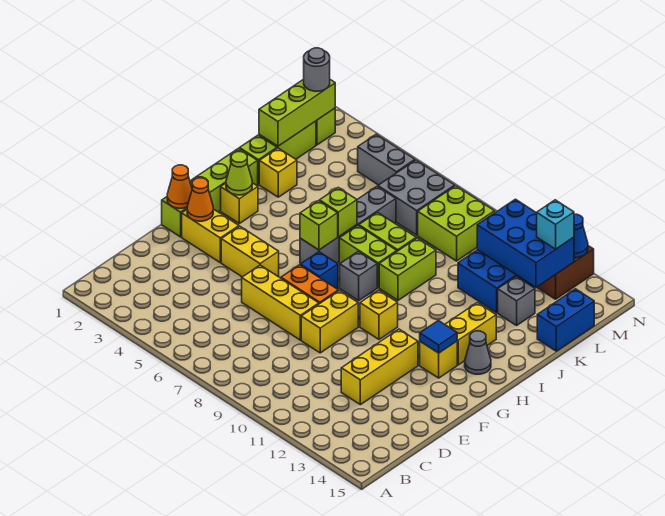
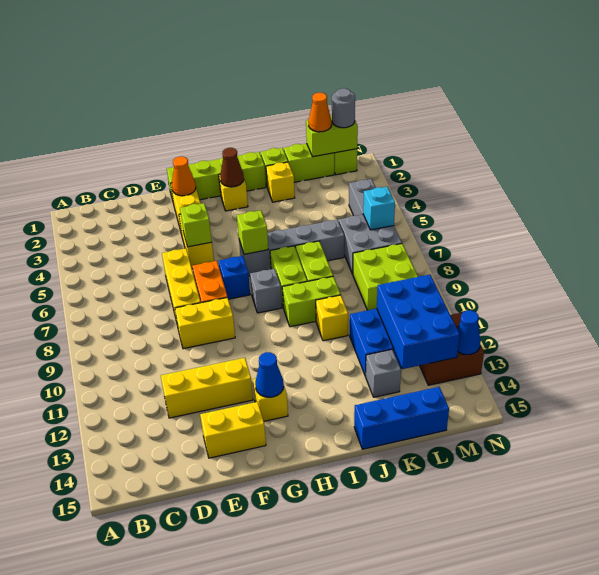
orange 1x1 cone [167,165,192,208] -> orange 1x1 cone moved to [308,93,332,132]
yellow 1x1 brick [360,290,398,339] -> yellow 1x1 brick moved to [316,295,348,341]
blue 1x1 tile [420,320,457,353] -> blue 1x1 cone [255,352,284,397]
lime 1x1 cone [226,152,252,195] -> brown 1x1 cone [220,148,244,187]
yellow 1x2 brick [445,303,496,365] -> yellow 1x2 brick moved to [200,402,266,458]
grey 1x1 cone [465,331,491,374] -> none
lime 1x1 brick [320,188,357,237] -> lime 1x1 brick moved to [180,203,212,247]
lime 1x3 brick [259,79,335,146] -> lime 1x2 brick [306,116,358,157]
blue 1x2 brick [537,289,594,351] -> blue 1x3 brick [354,387,449,449]
cyan 1x1 brick [537,200,574,249] -> cyan 1x1 brick moved to [363,187,395,230]

